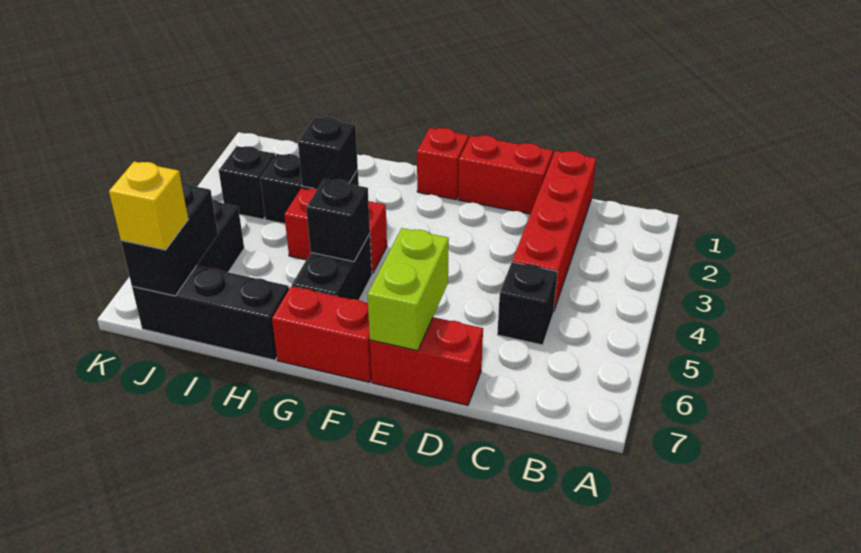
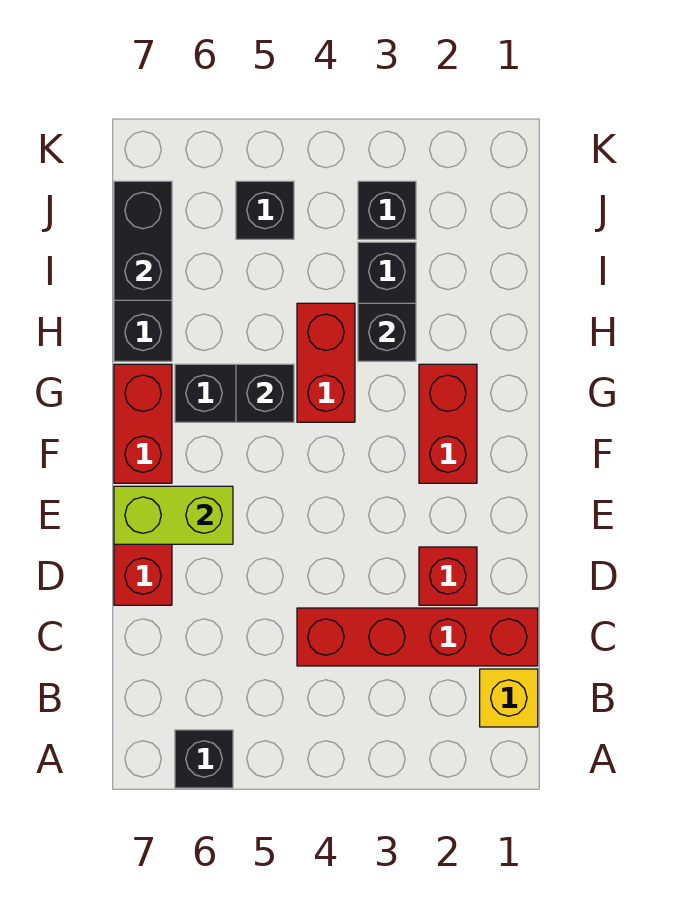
black 1x1 brick [497,262,557,345] -> black 1x1 brick moved to [175,730,233,788]
red 1x2 brick [458,135,553,214] -> red 1x2 brick moved to [419,364,477,483]
red 1x1 brick [417,128,469,200] -> red 1x1 brick moved to [419,547,477,605]
black 1x2 brick [121,182,218,296] -> black 1x2 brick turned to [114,181,172,300]
yellow 1x1 brick [109,162,188,250] -> yellow 1x1 brick moved to [480,669,538,727]

